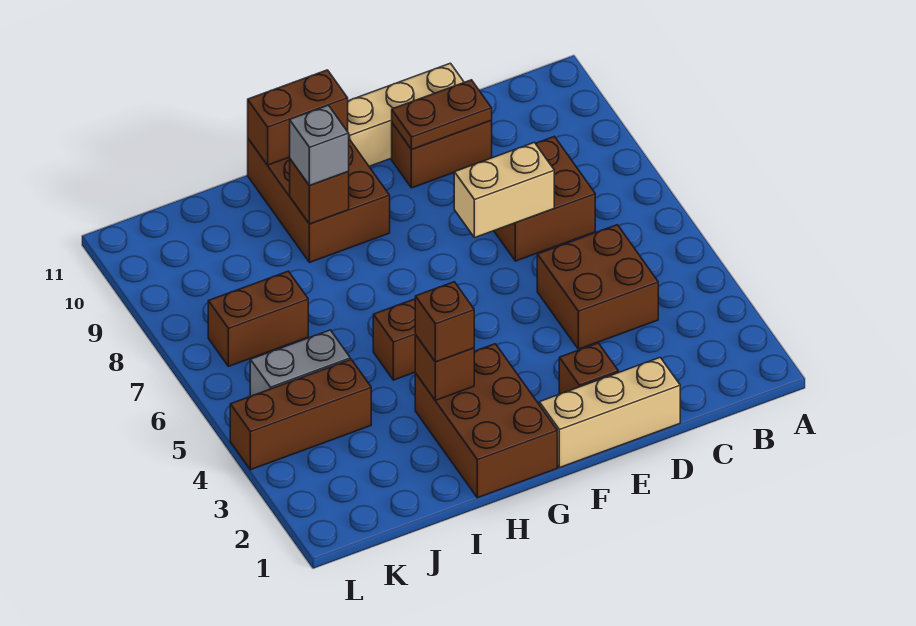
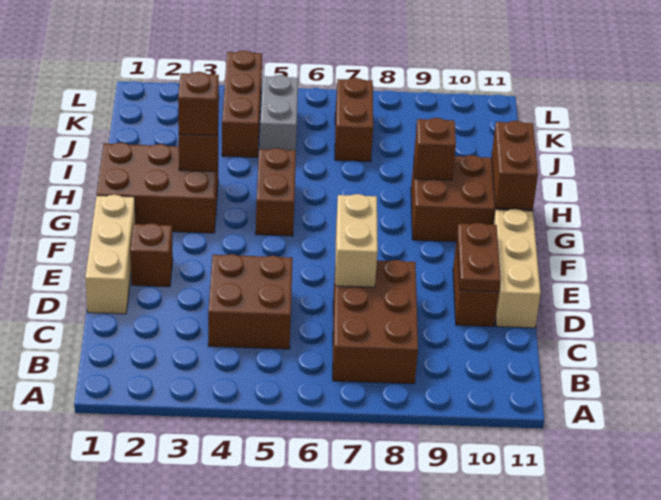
brown 2x2 brick [494,136,595,261] -> brown 2x3 brick [333,260,418,384]
grey 1x1 brick [290,105,349,185] -> none

